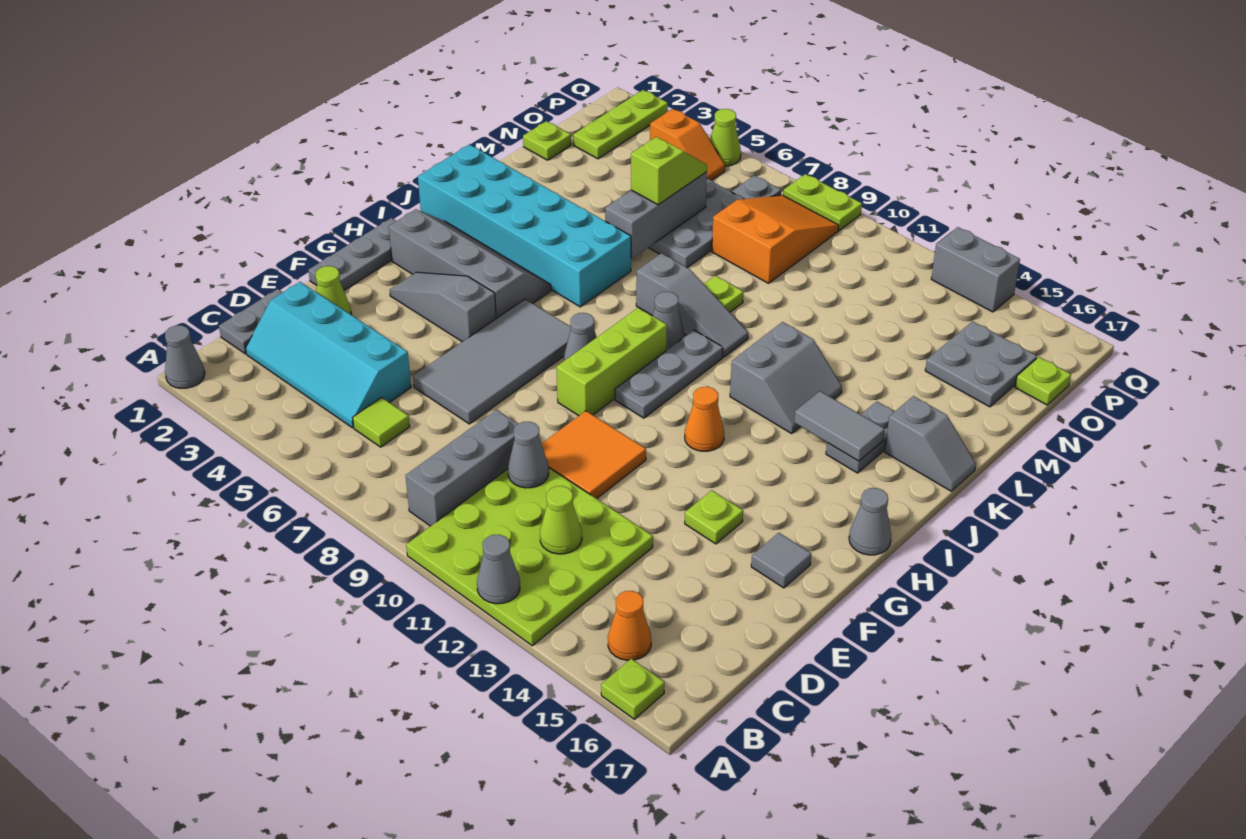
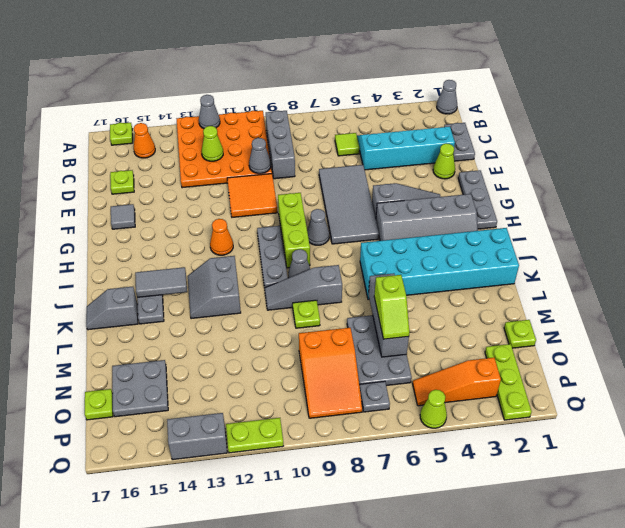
lime 4x4 plate [406,467,653,646] -> orange 4x4 plate [177,111,272,188]
lime 1x1 plate [685,490,743,544] -> lime 1x1 plate moved to [110,170,134,194]
grey 1x1 cone [849,488,891,555] -> none
orange 1x2 slope [650,109,725,180] -> orange 1x3 slope [412,358,501,406]
lime 1x2 plate [783,174,862,230] -> lime 1x2 plate moved to [226,418,283,453]

